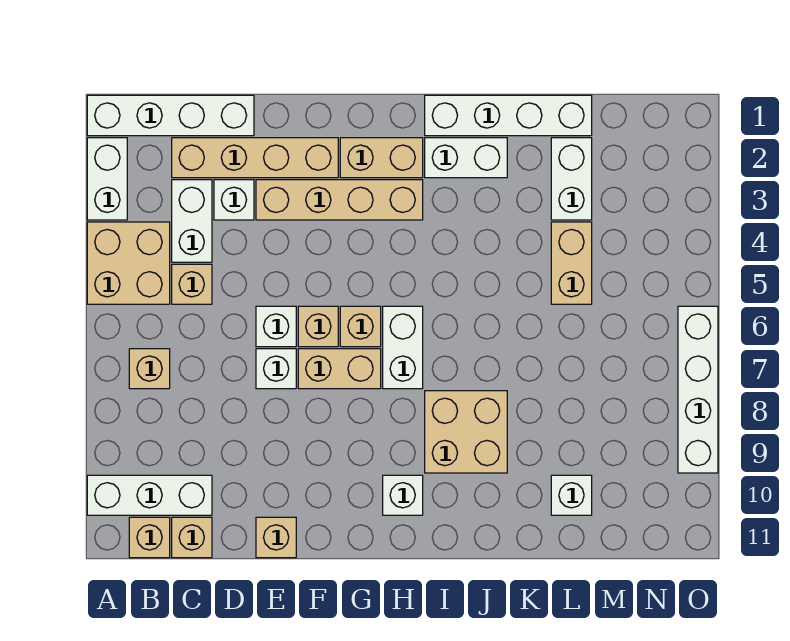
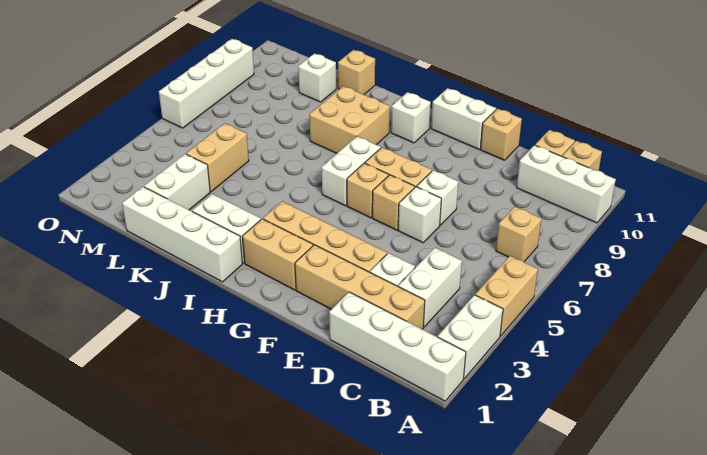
tan 2x2 brick [87,222,170,304] -> tan 1x2 brick [475,256,538,336]
tan 1x1 brick [172,264,212,304] -> tan 1x1 brick moved to [338,50,375,95]
none -> white 1x2 brick [431,88,496,149]

